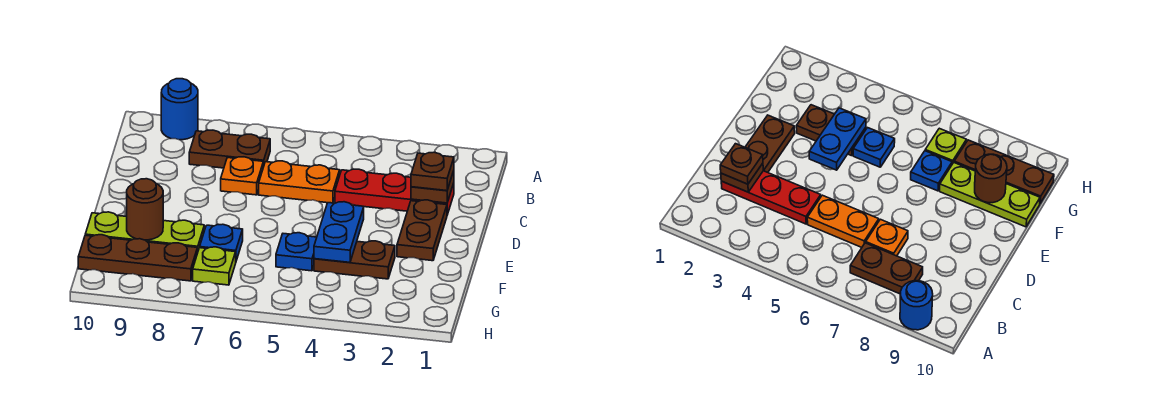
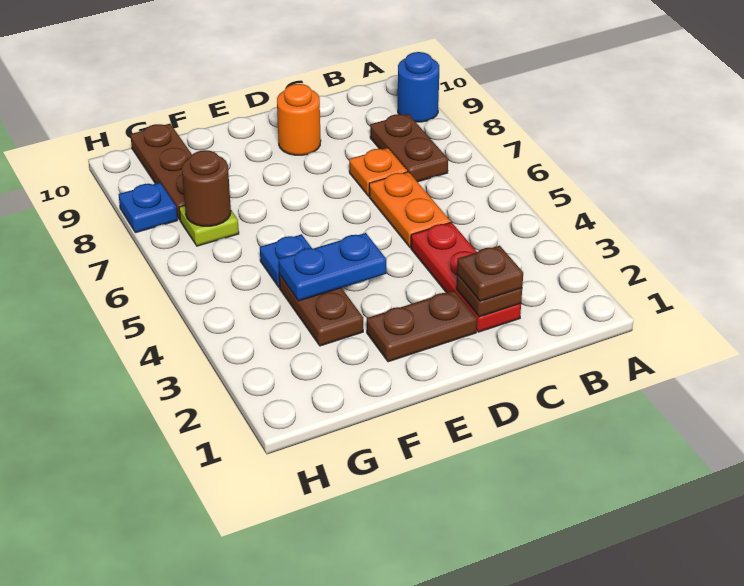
none -> orange 1x1 round brick [277,84,321,155]
blue 1x1 plate [200,224,243,261] -> blue 1x1 plate moved to [119,183,177,233]
lime 1x3 plate [85,212,204,253] -> none
brown 1x1 round brick [127,179,163,240] -> brown 1x1 round brick moved to [182,150,231,226]

